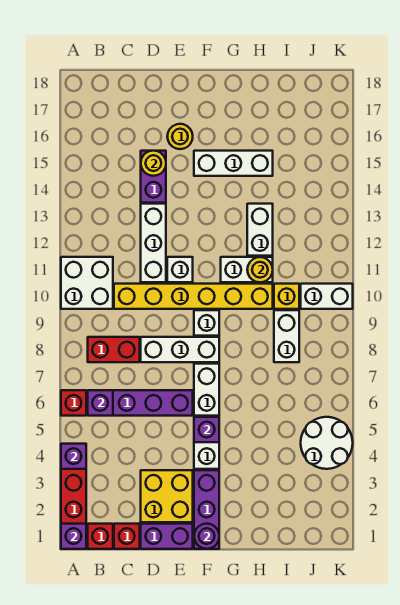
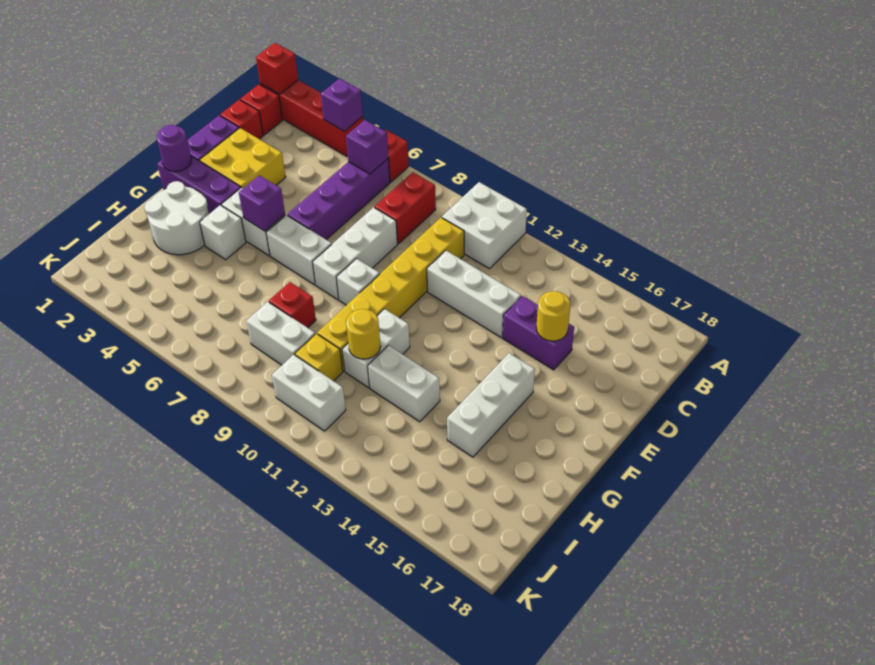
purple 1x1 brick [61,524,86,549] -> red 1x1 brick [256,43,298,94]
white 1x1 brick [167,257,193,282] -> white 1x1 brick moved to [200,205,246,260]
yellow 1x1 round brick [167,124,193,149] -> none
none -> red 1x1 brick [269,282,316,328]
white 2x2 round brick [301,417,353,469] -> white 2x2 round brick moved to [144,181,209,255]
white 1x2 brick [301,284,353,309] -> white 1x2 brick turned to [272,355,346,431]

